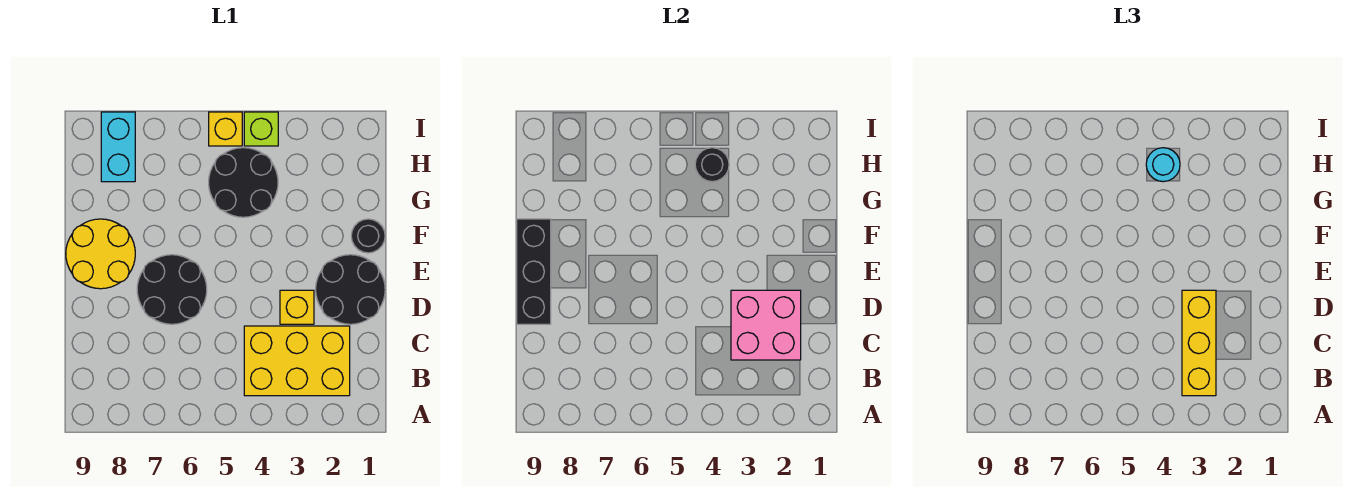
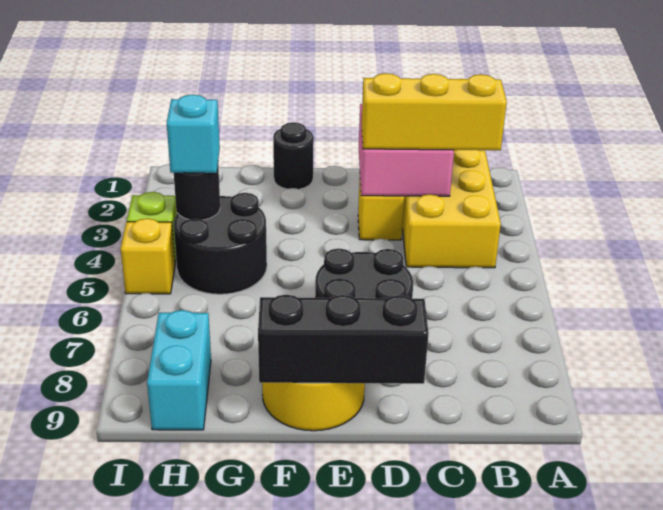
black 2x2 round brick [316,255,385,324] -> none
cyan 1x1 round brick [1146,148,1180,182] -> cyan 1x1 brick [167,95,220,173]
cyan 1x2 brick [101,112,135,182] -> cyan 1x2 brick turned to [147,310,211,430]

